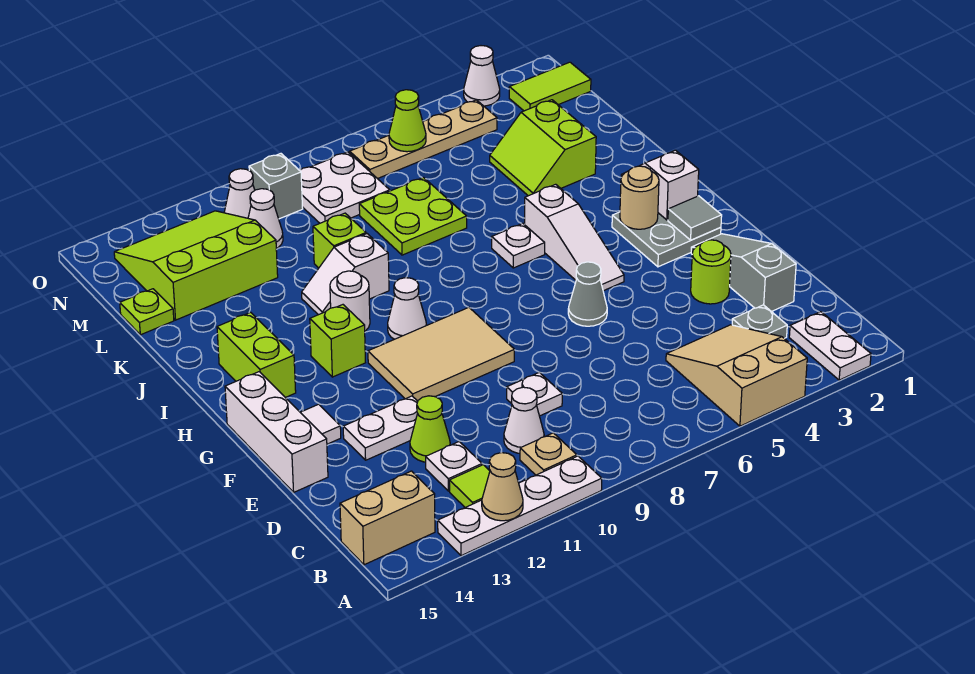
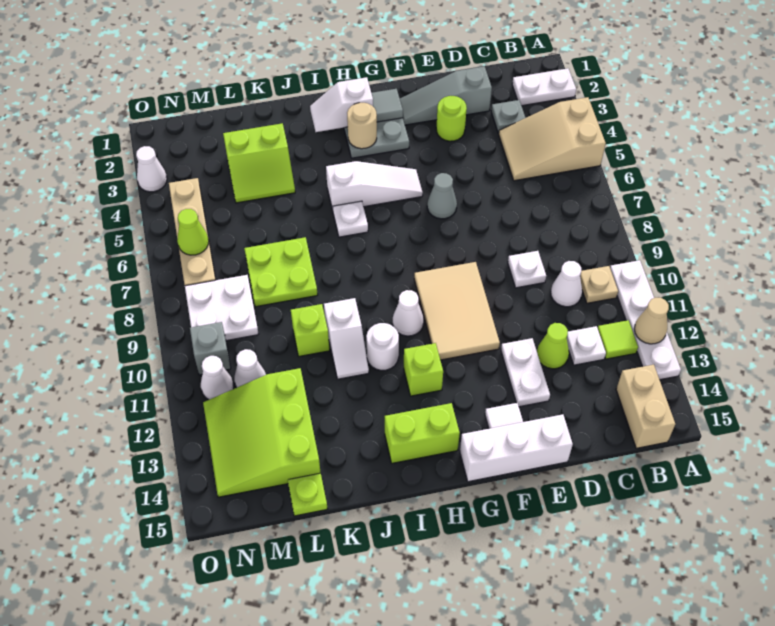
lime 1x2 tile [509,62,591,111] -> none

